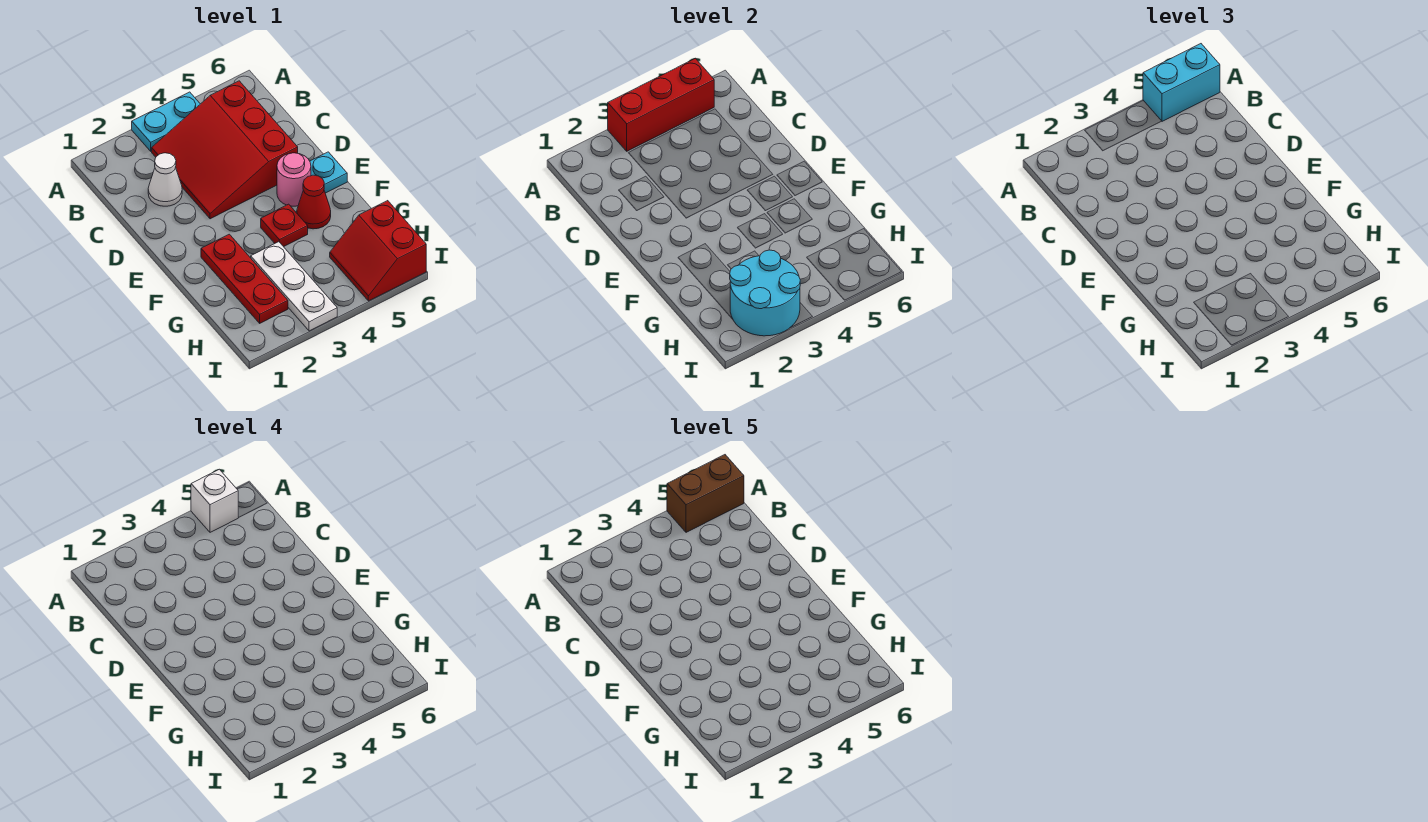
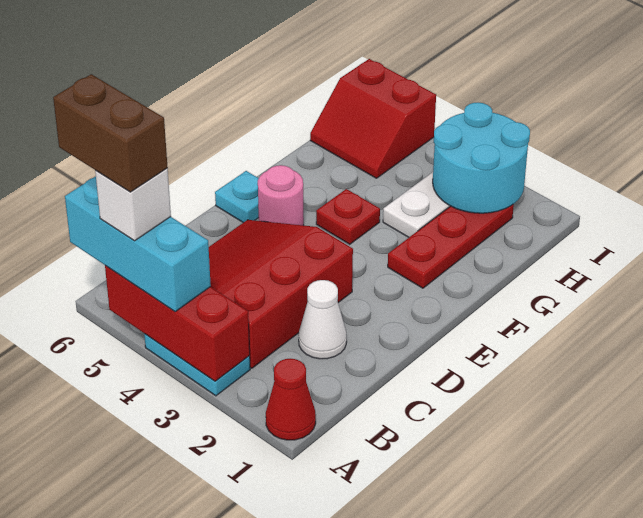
cyan 1x2 brick [1143,44,1220,121] -> cyan 1x3 brick [65,176,211,311]
red 3x3 slope [152,81,298,219] -> red 3x3 slope turned to [209,220,353,368]
red 1x1 cone [297,175,331,229] -> red 1x1 cone moved to [266,359,316,440]
red 2x2 slope [330,201,426,301] -> red 2x2 slope turned to [310,59,436,178]

